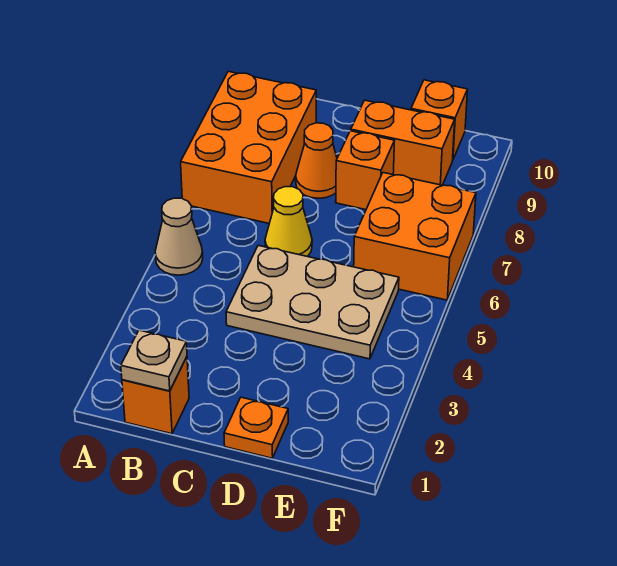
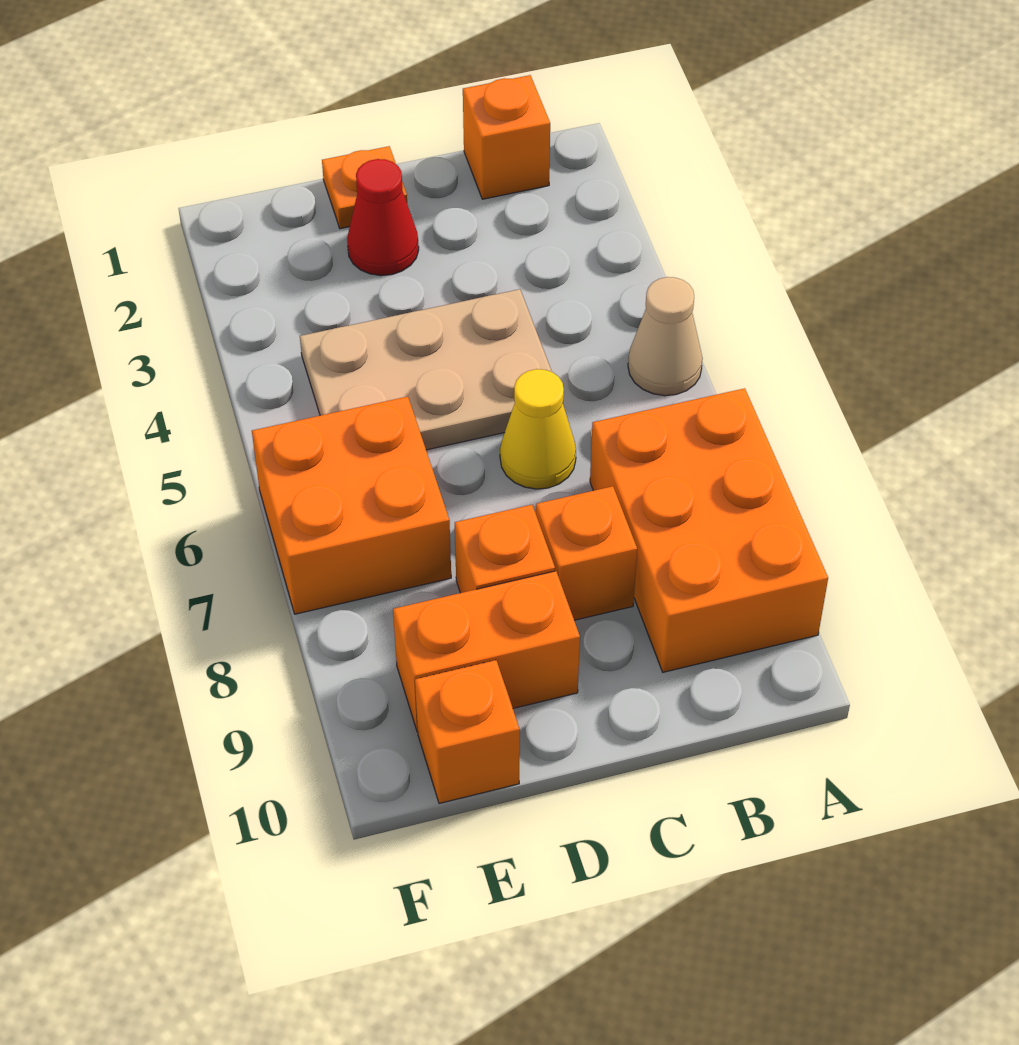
tan 1x1 plate [121,330,187,391] -> none
orange 1x1 cone [296,123,337,198] -> orange 1x1 brick [536,486,637,620]
none -> red 1x1 cone [347,159,419,276]

